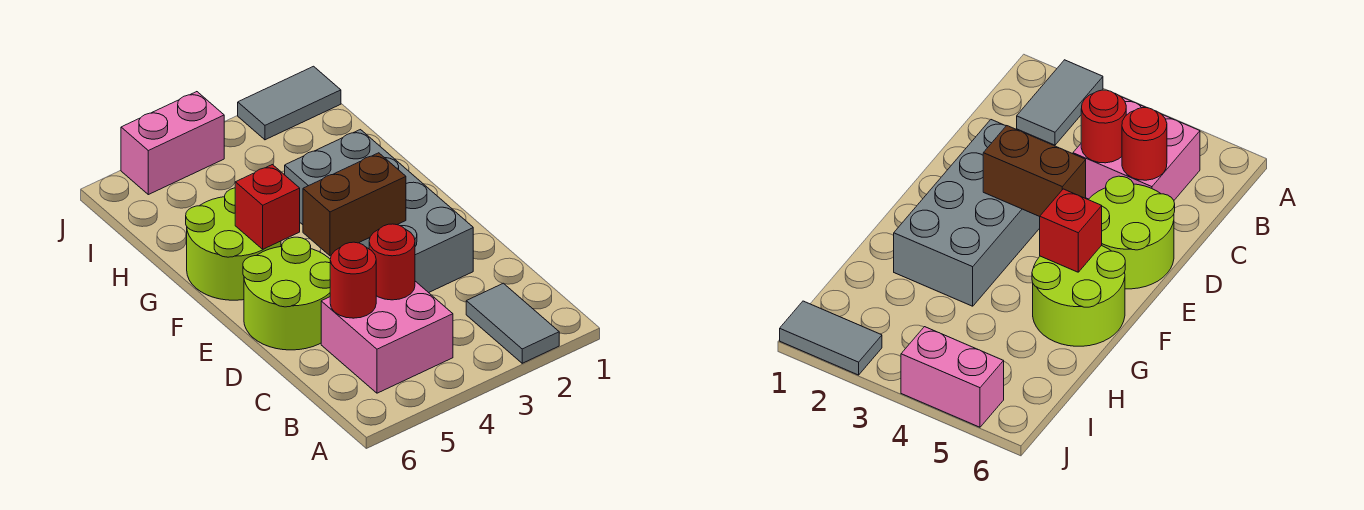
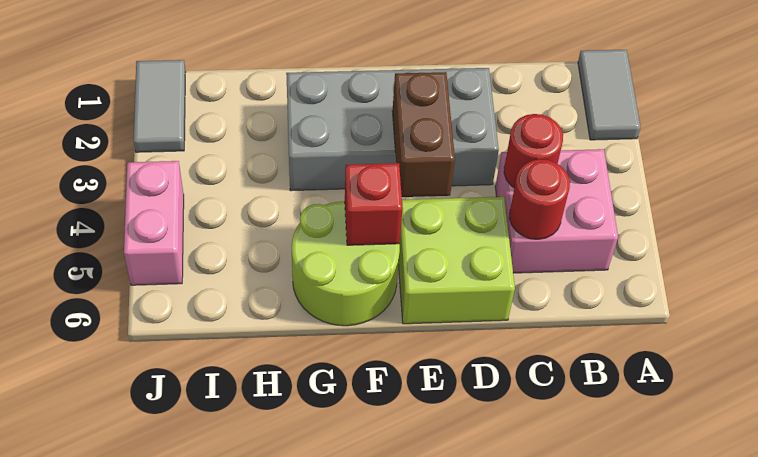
grey 1x2 tile [466,283,559,363] -> grey 1x2 tile turned to [578,50,641,140]
lime 2x2 round brick [243,237,330,350] -> lime 2x2 brick [398,197,515,324]

